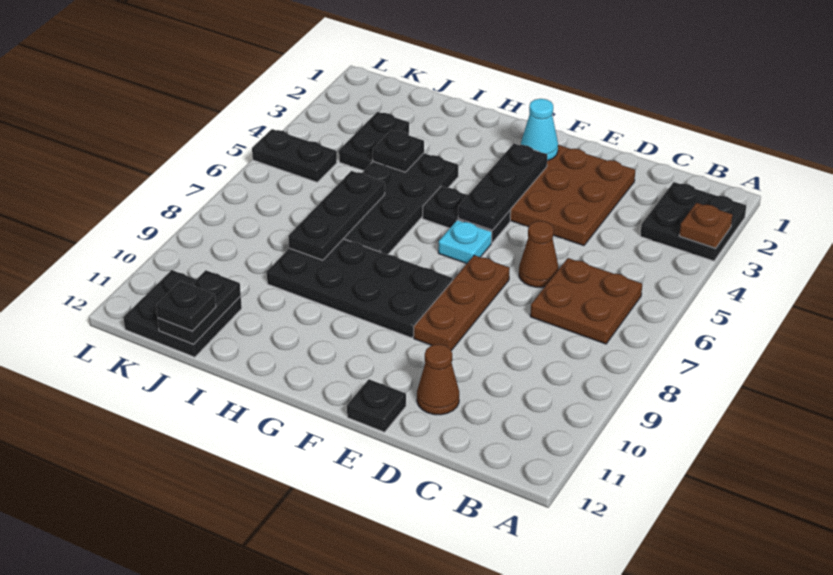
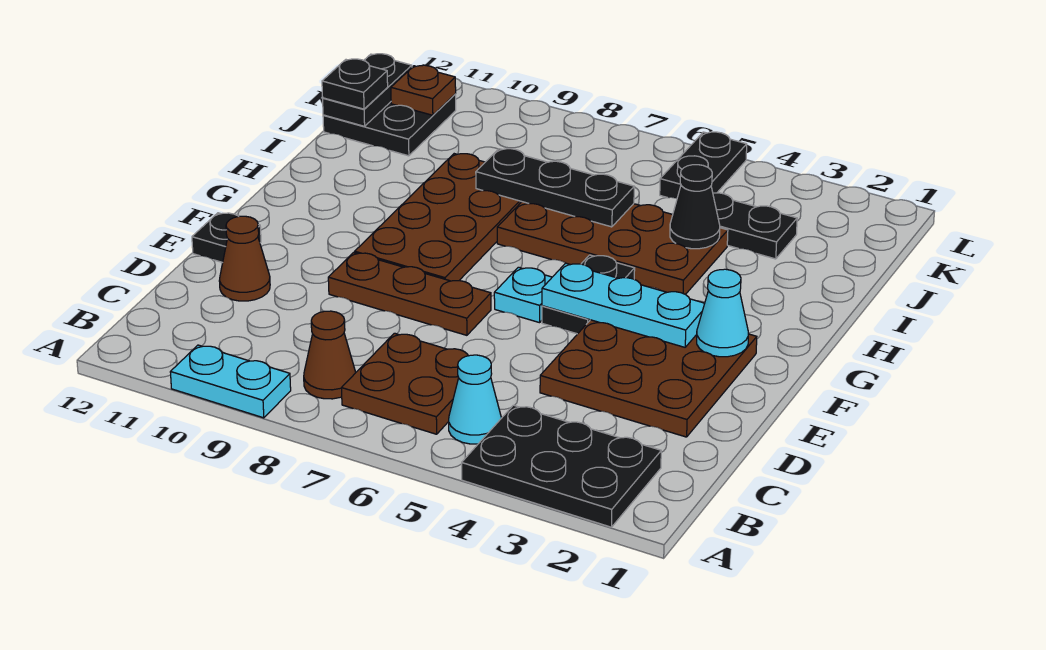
black 2x2 plate [640,182,746,261] -> black 2x3 plate [462,405,661,527]
brown 1x1 plate [679,203,733,248] -> brown 1x1 plate moved to [391,65,456,115]
none -> cyan 1x2 plate [170,345,291,418]
none -> cyan 1x1 cone [449,355,501,444]
brown 1x1 cone [519,221,559,287] -> brown 1x1 cone moved to [304,311,356,399]
black 1x3 plate [458,144,547,230] -> cyan 1x3 plate [542,263,705,347]
black 2x4 plate [267,239,453,338] -> brown 2x4 plate [355,154,522,281]
black 2x4 plate [343,153,458,255] -> brown 2x4 plate [497,202,728,295]
black 1x1 plate [373,130,424,172] -> black 1x1 cone [670,165,720,249]
black 1x2 plate [158,270,241,344] -> black 1x2 plate turned to [323,54,412,126]

